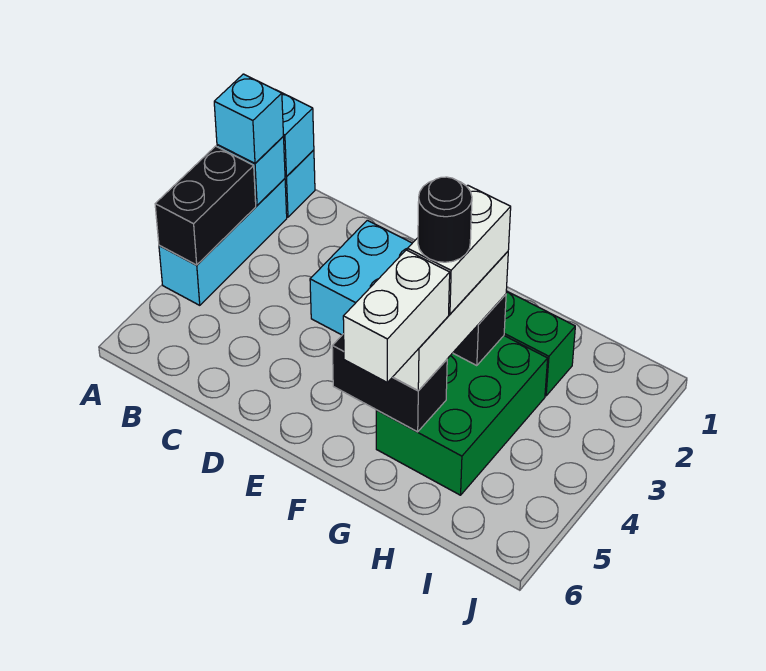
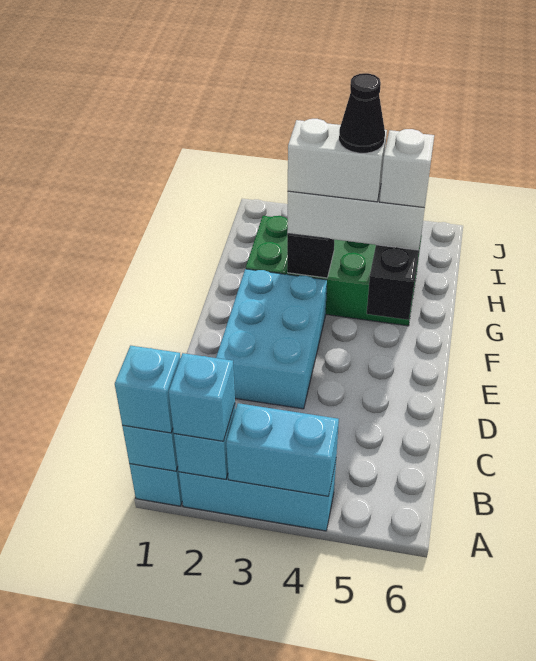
none -> cyan 1x1 brick [115,346,181,433]
black 1x2 brick [155,146,256,265] -> cyan 1x2 brick [226,403,339,496]
black 1x1 round brick [418,177,472,262] -> black 1x1 cone [339,73,385,153]
white 1x2 brick [343,250,450,382] -> white 1x1 brick [380,129,434,207]

